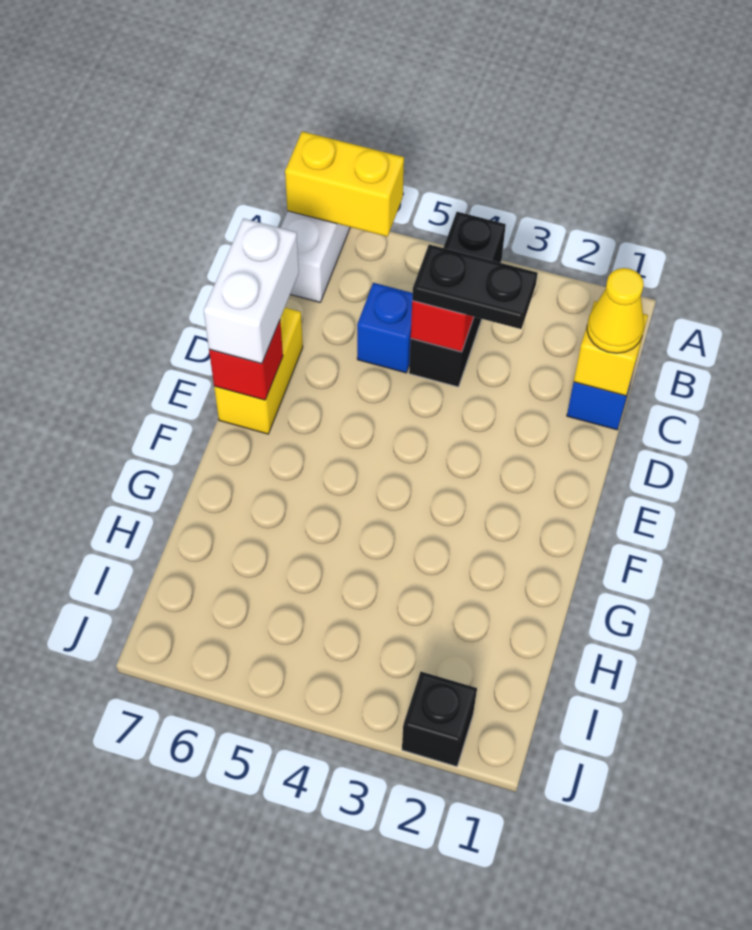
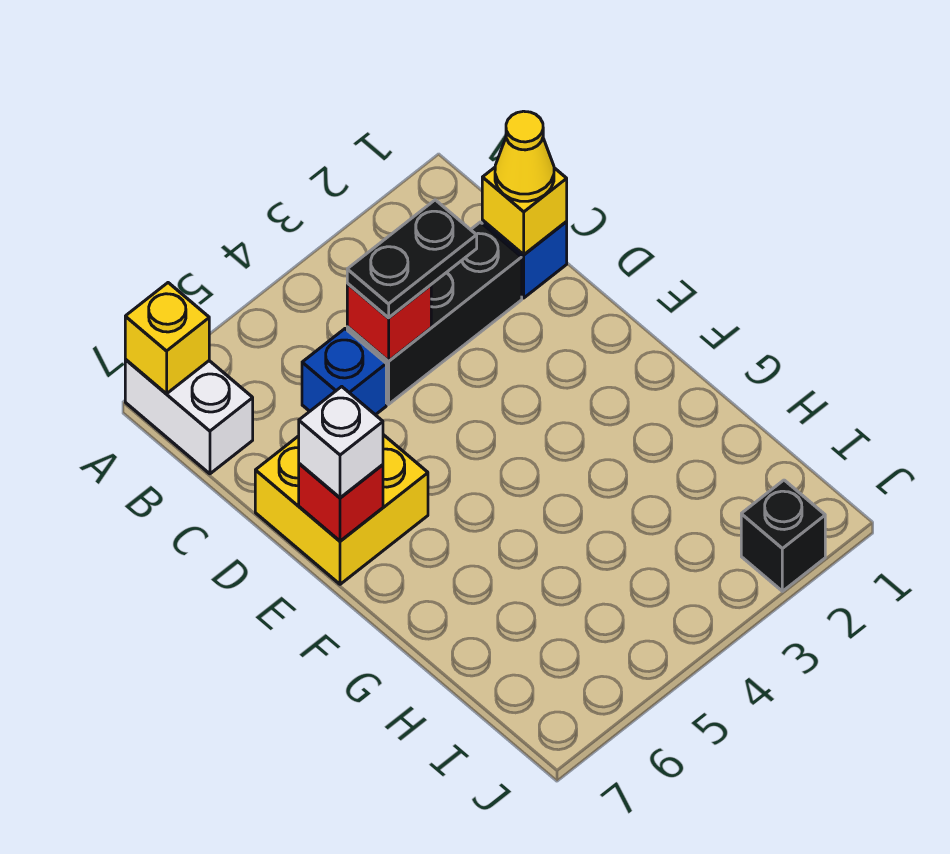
black 1x3 brick [409,212,506,387] -> black 1x3 brick turned to [347,222,522,404]
yellow 1x2 brick [285,131,404,237] -> yellow 1x1 brick [125,283,209,394]
yellow 1x2 brick [214,308,303,434] -> yellow 2x2 brick [255,435,428,584]
white 1x2 brick [204,218,299,364] -> white 1x1 brick [299,387,383,498]

